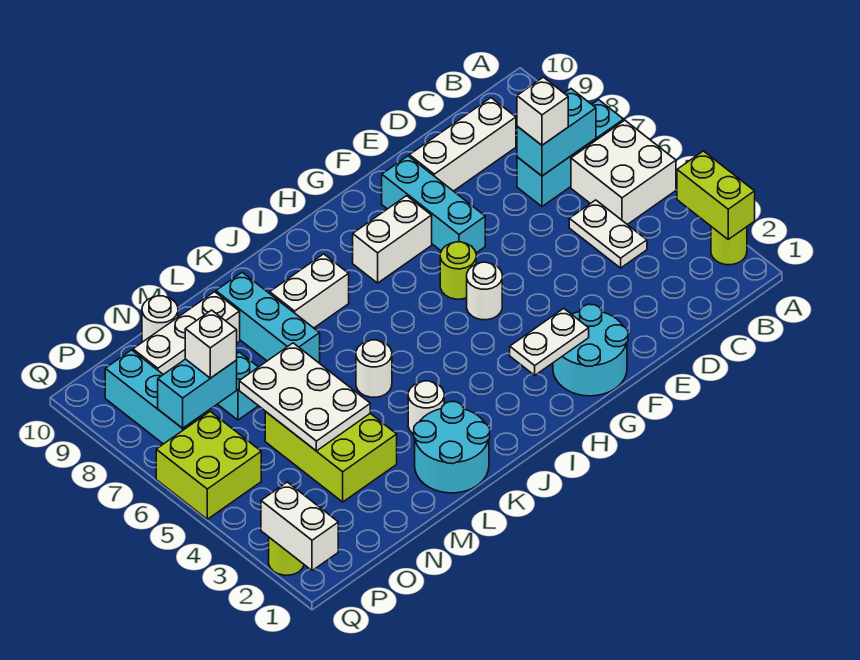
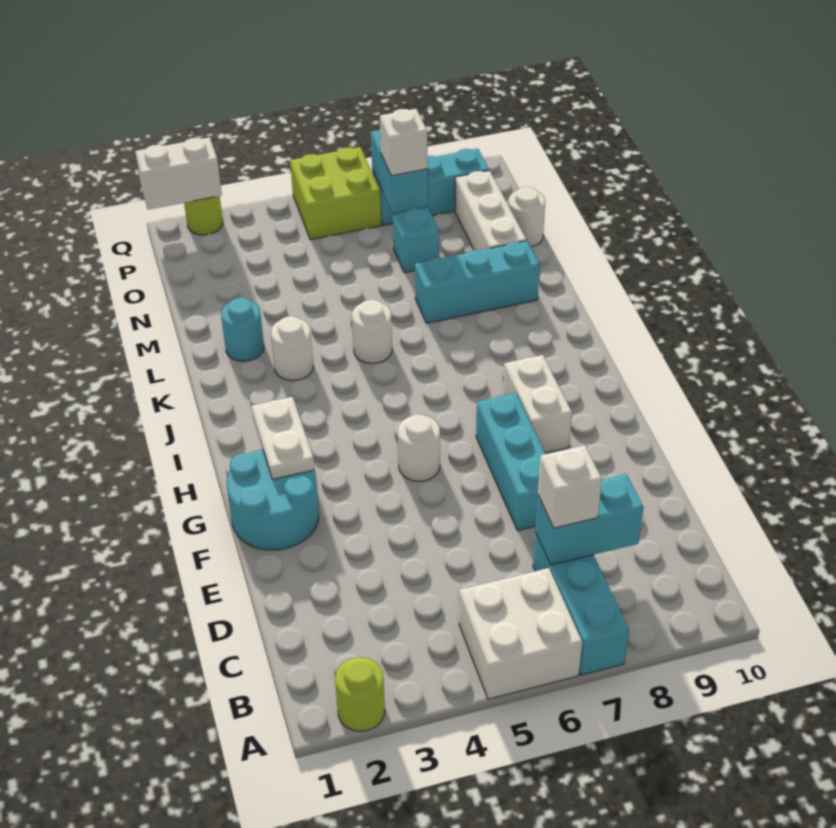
lime 1x2 brick [677,151,755,239] -> none
cyan 1x2 brick [517,89,596,176] -> cyan 1x2 brick turned to [535,474,644,565]
white 1x2 plate [569,200,647,268] -> none
white 1x3 brick [409,98,516,191] -> none
cyan 1x3 brick [382,156,485,253] -> cyan 1x3 brick turned to [476,393,545,531]
lime 1x1 round brick [440,242,476,299] -> none
white 1x2 brick [270,254,349,328] -> none
cyan 2x2 round brick [414,402,490,493] -> cyan 1x1 round brick [221,298,264,361]
lime 2x3 brick [265,412,397,502] -> none
white 2x3 plate [239,343,370,451] -> none

